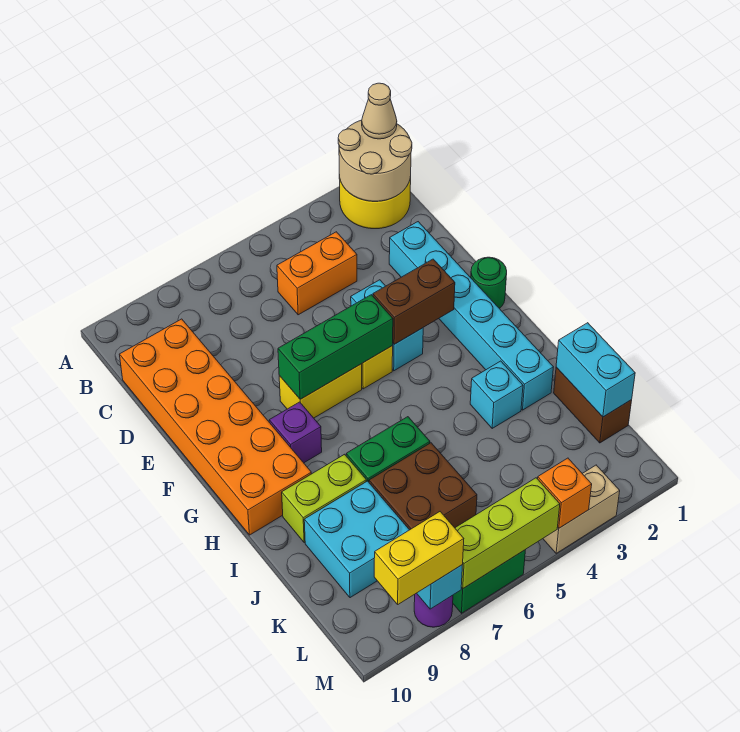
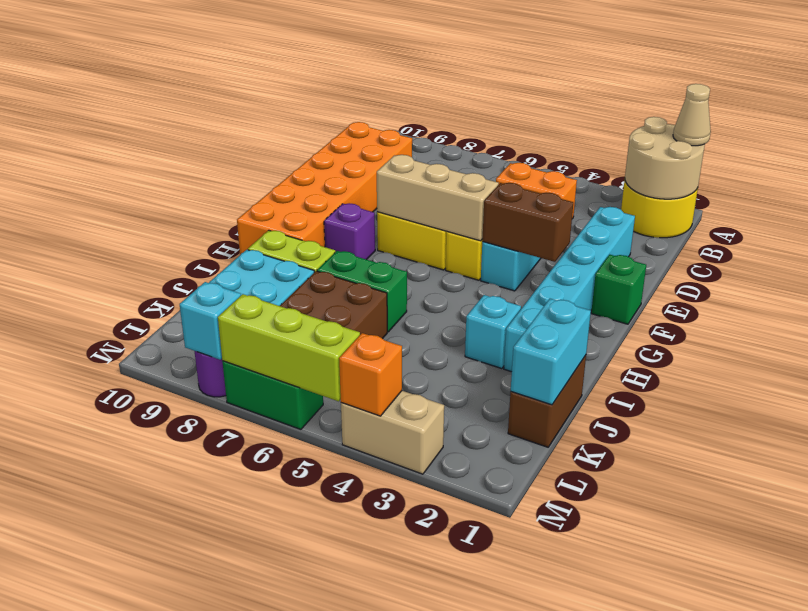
green 1x1 round brick [470,257,507,308] -> green 1x1 brick [591,255,646,324]
green 1x3 brick [278,295,393,399] -> tan 1x3 brick [377,155,499,241]
yellow 1x2 brick [374,512,464,604] -> none

